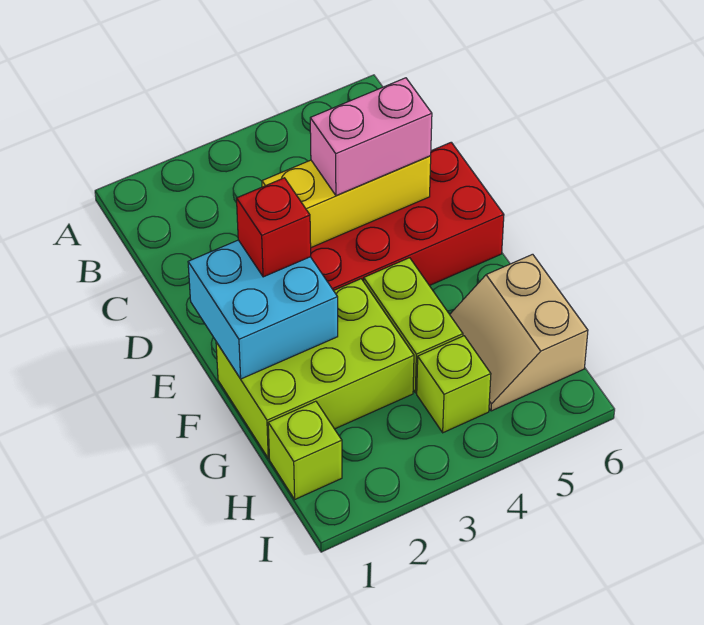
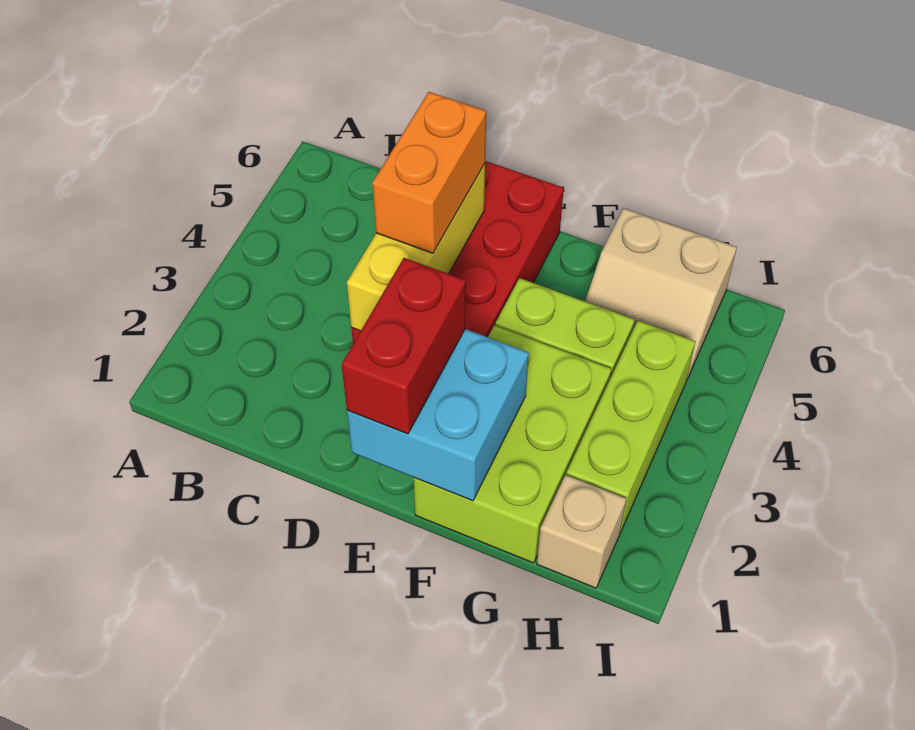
pink 1x2 brick [310,78,432,196] -> orange 1x2 brick [372,92,486,253]
red 1x1 brick [237,178,311,277] -> red 1x2 brick [342,258,466,434]
lime 1x1 brick [268,401,342,499] -> tan 1x1 brick [537,475,626,588]
lime 1x1 brick [417,336,491,433] -> lime 1x3 brick [566,321,696,533]

